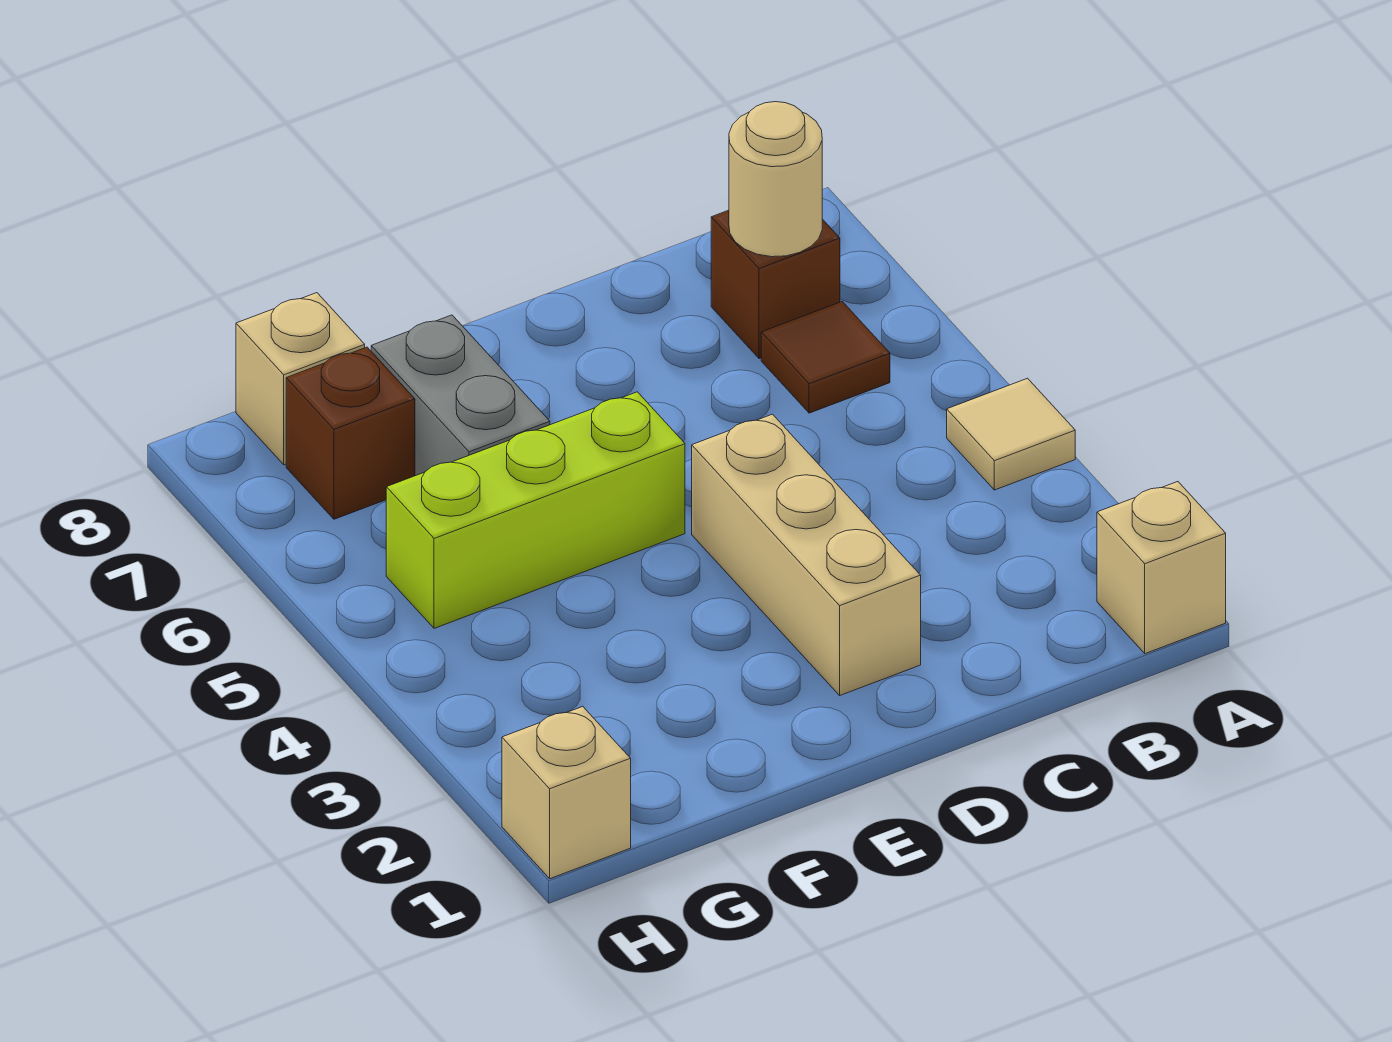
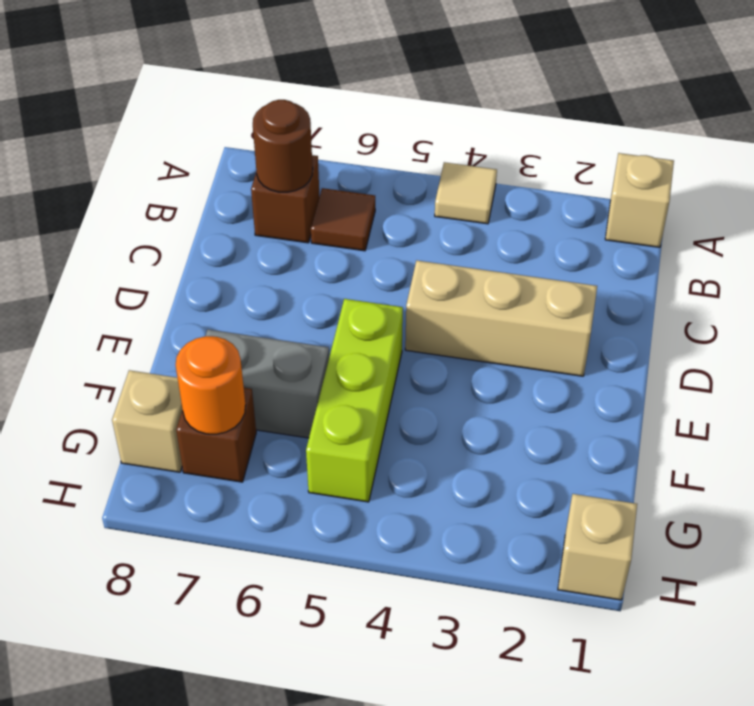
tan 1x1 round brick [729,102,822,257] -> brown 1x1 round brick [253,100,313,192]
none -> orange 1x1 round brick [176,336,246,434]

